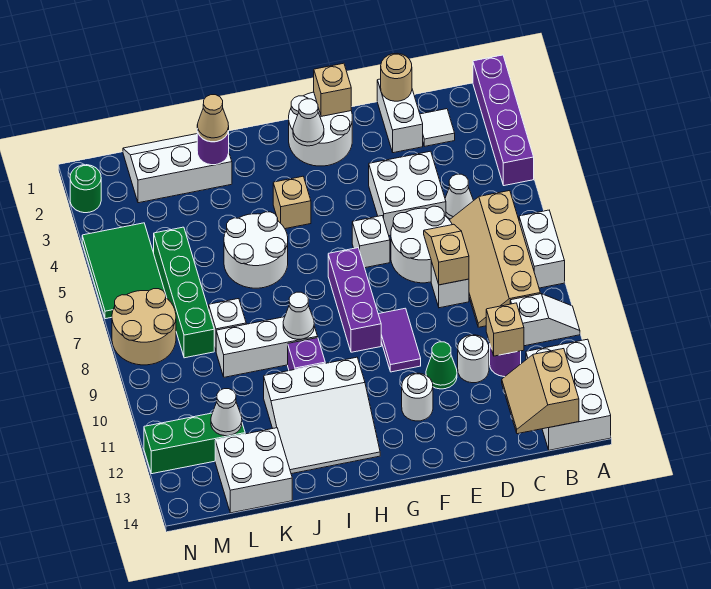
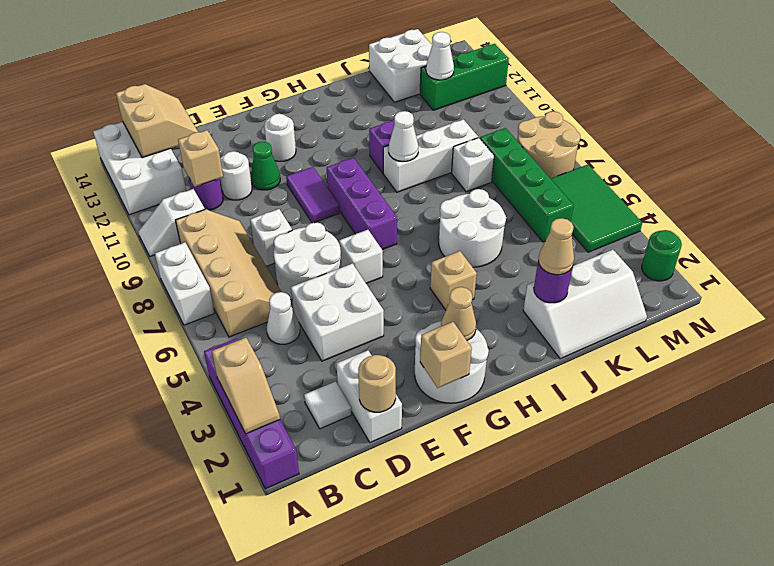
tan 1x2 slope [424,224,469,285] -> tan 1x2 slope moved to [212,338,280,434]
white 1x1 cone [293,99,324,146] -> tan 1x1 cone [441,287,476,340]
white 3x3 slope [264,357,380,474] -> none

